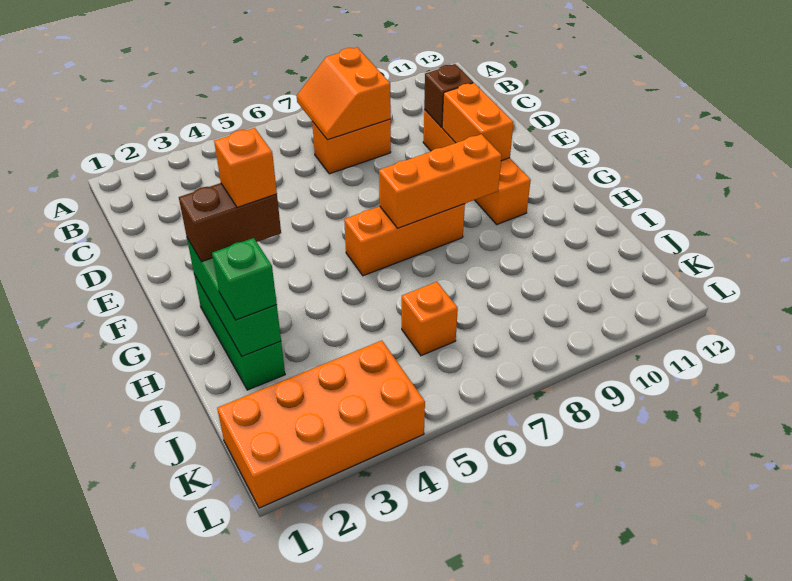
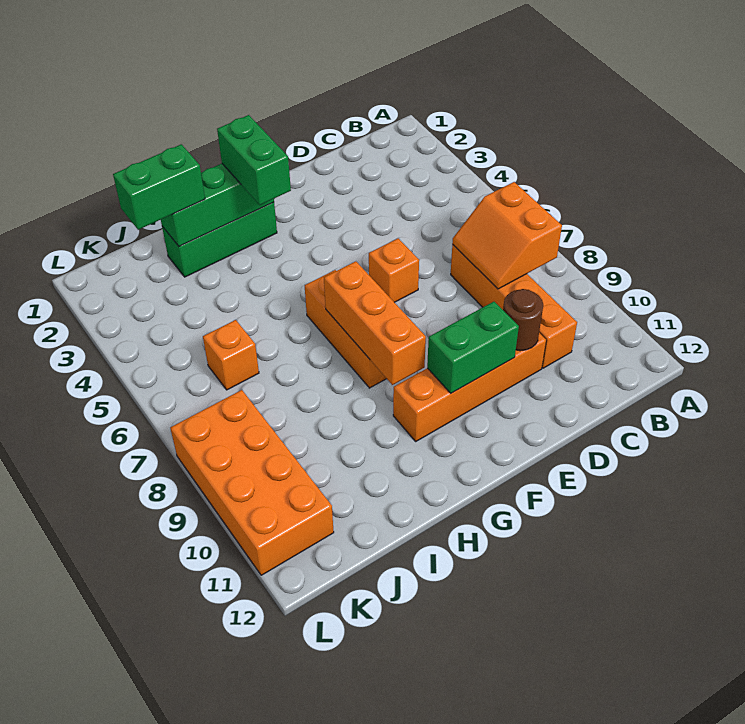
orange 2x2 slope [297,47,391,140] -> orange 2x2 slope turned to [452,182,562,289]
orange 1x2 brick [312,119,391,174] -> orange 1x4 brick [451,245,577,368]
brown 1x1 brick [424,64,473,127] -> brown 1x1 round brick [503,289,543,351]
orange 1x2 brick [442,83,514,161] -> green 1x2 brick [427,302,519,393]
brown 1x2 brick [179,183,281,262] -> green 1x2 brick [217,115,291,205]
orange 1x1 brick [214,128,277,207] -> orange 1x1 brick moved to [369,238,419,302]
green 1x1 brick [212,238,277,320] -> green 1x2 brick [113,144,205,230]
orange 2x4 brick [217,341,425,508] -> orange 2x4 brick moved to [170,390,334,575]

